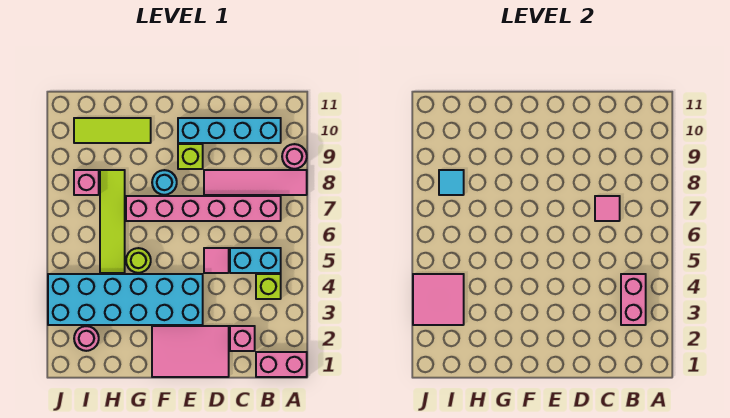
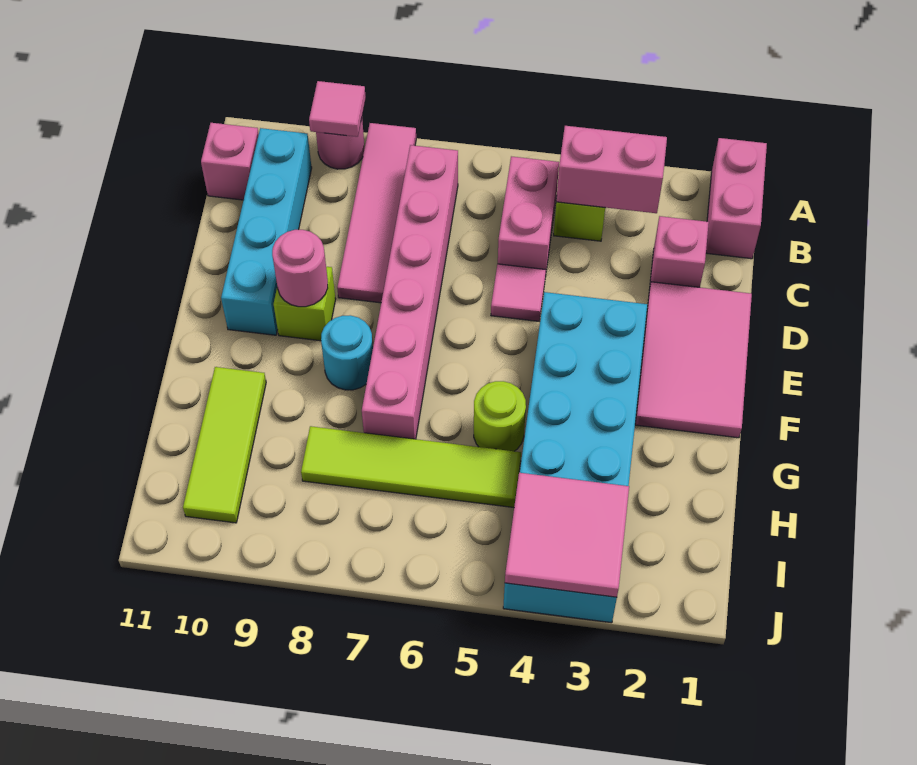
cyan 1x2 brick [230,248,281,273] -> pink 1x2 brick [498,156,559,277]
pink 1x1 tile [595,196,620,221] -> pink 1x1 tile moved to [309,81,366,137]
pink 1x1 round brick [74,326,99,351] -> pink 1x1 round brick moved to [272,230,328,307]
pink 1x1 brick [74,170,99,195] -> pink 1x1 brick moved to [201,123,259,200]
cyan 1x1 tile [439,170,464,195] -> none

